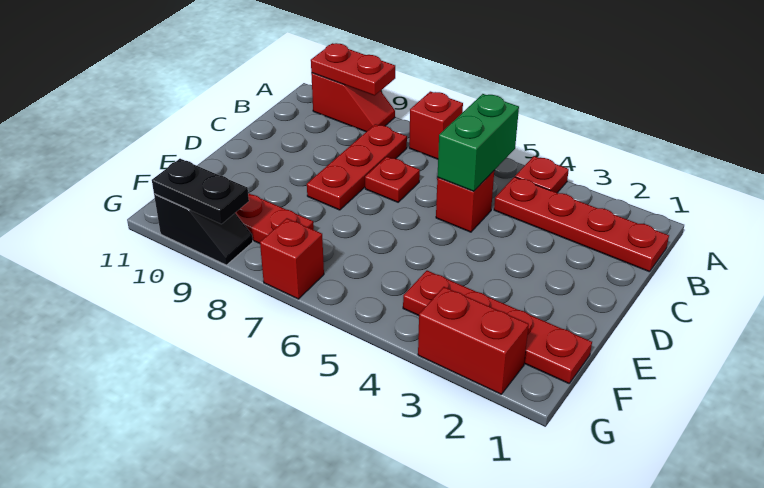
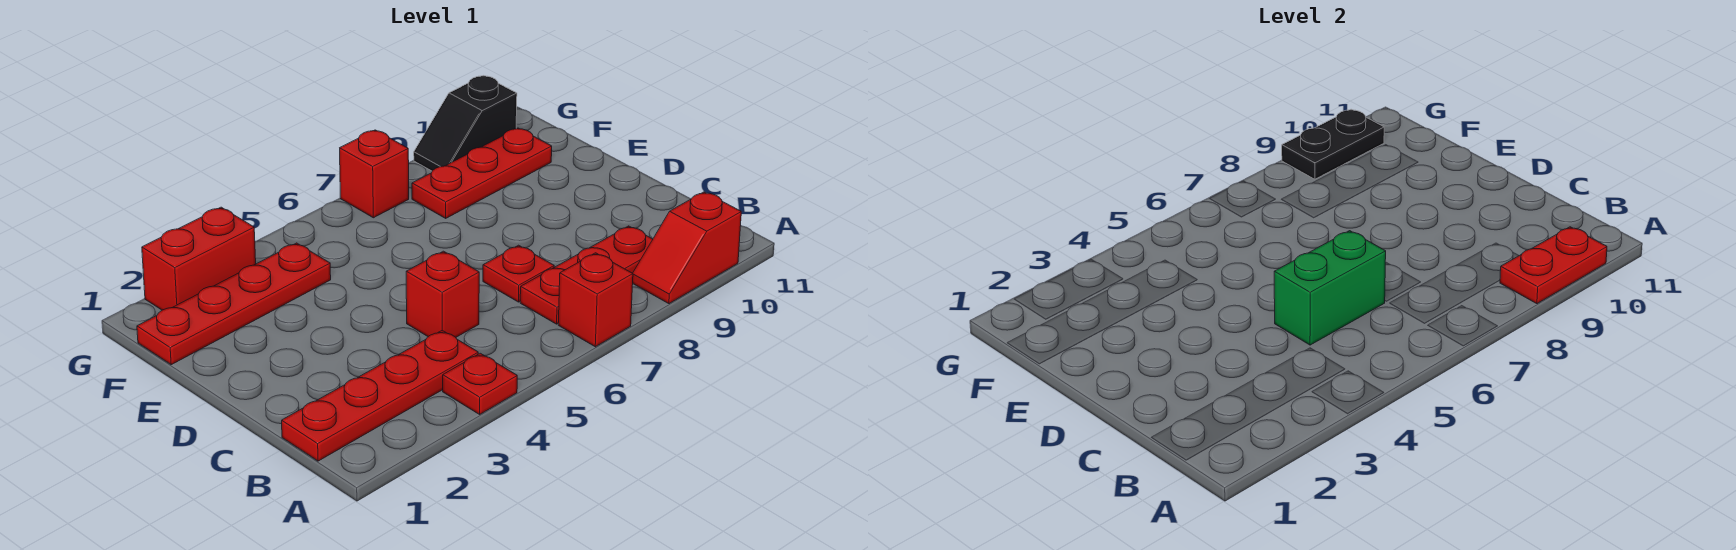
green 1x2 brick [437,94,519,191] -> green 1x2 brick turned to [1274,231,1386,345]
red 1x3 plate [307,124,407,210] -> red 1x3 plate turned to [520,226,653,324]

